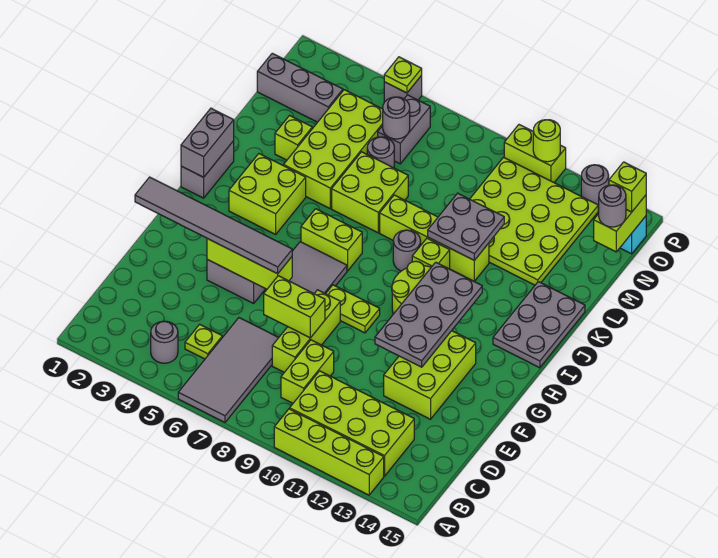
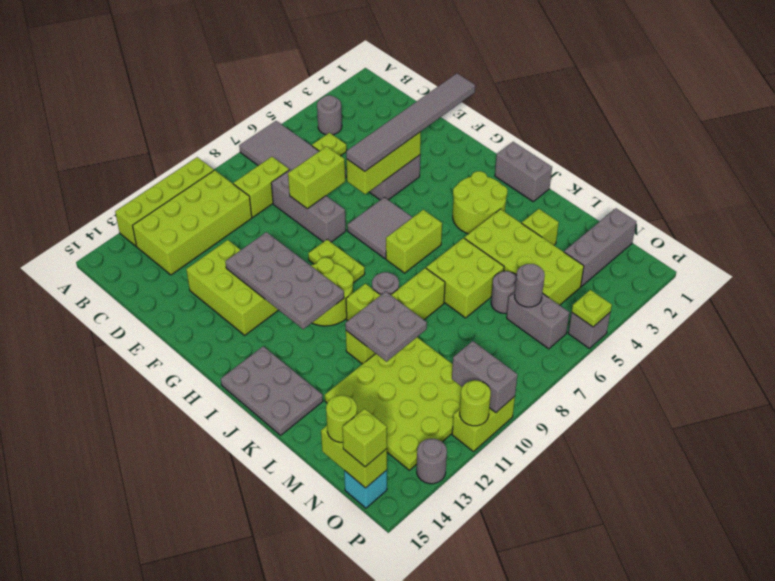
lime 1x2 brick [281,340,334,403] -> lime 1x2 brick turned to [233,157,289,217]
lime 1x3 brick [272,290,340,372] -> grey 1x3 brick [271,170,346,242]
lime 1x2 plate [326,285,380,333] -> lime 1x2 plate turned to [308,240,365,283]
grey 1x2 brick [181,108,234,177] -> grey 1x2 brick moved to [452,341,518,413]
lime 2x2 brick [229,154,306,234] -> lime 2x2 round brick [453,171,507,234]
grey 1x1 round brick [598,185,626,227] -> lime 1x1 round brick [326,395,357,442]

